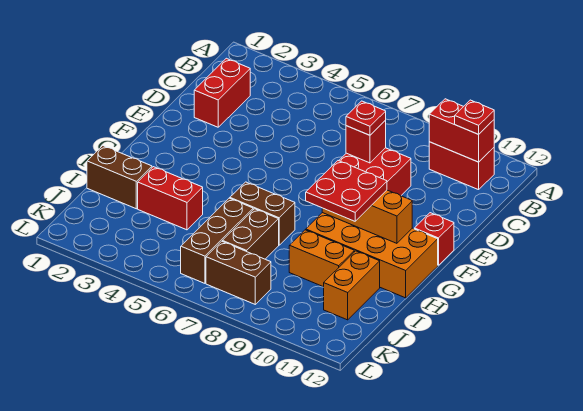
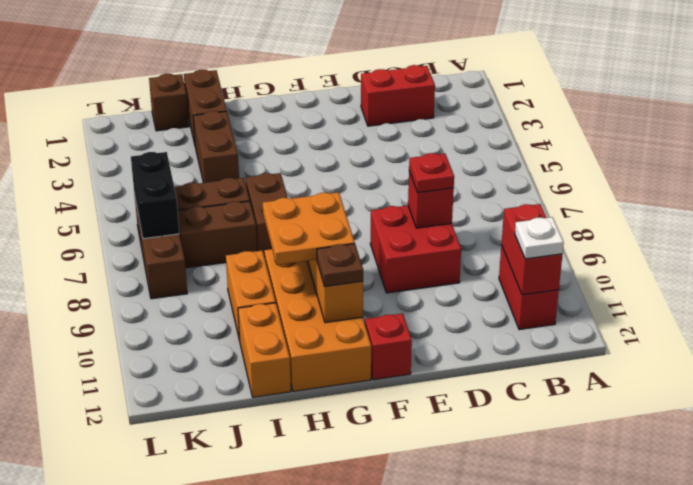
red 1x1 plate [455,100,494,134] -> white 1x1 plate [515,217,564,259]
red 2x2 plate [306,161,387,221] -> orange 2x2 plate [263,192,355,265]
none -> brown 1x1 plate [317,244,363,287]
red 1x2 brick [138,167,203,230] -> brown 1x2 brick [193,111,239,183]
orange 1x2 brick [324,251,380,320] -> orange 1x2 brick turned to [238,303,291,397]
none -> brown 1x1 brick [149,74,189,131]
none -> black 1x2 brick [131,152,179,239]

